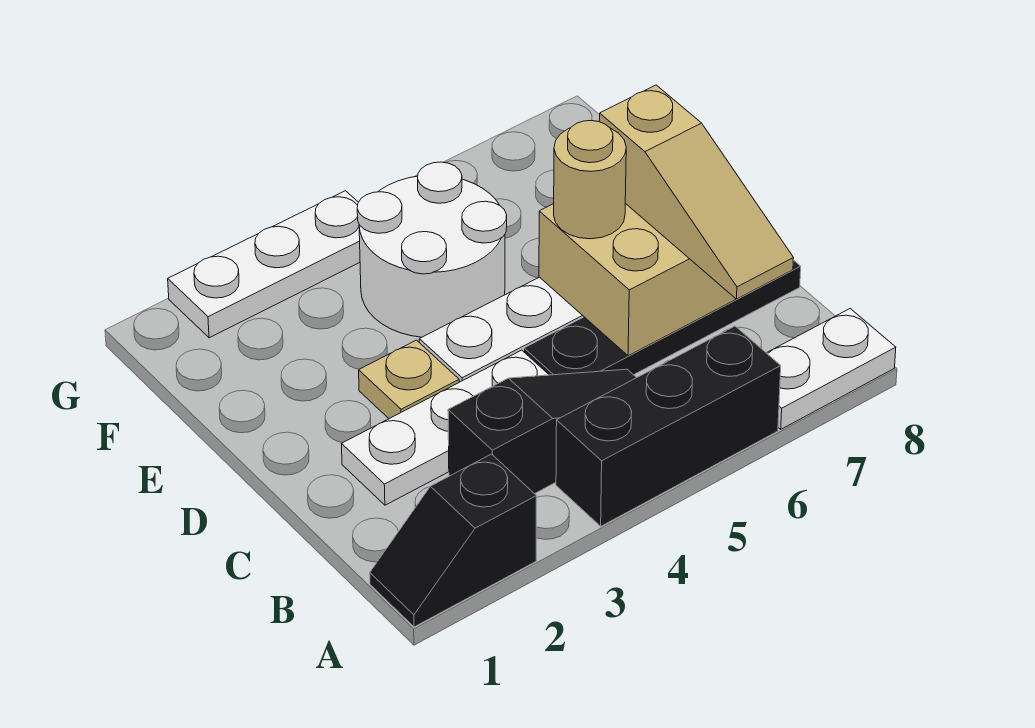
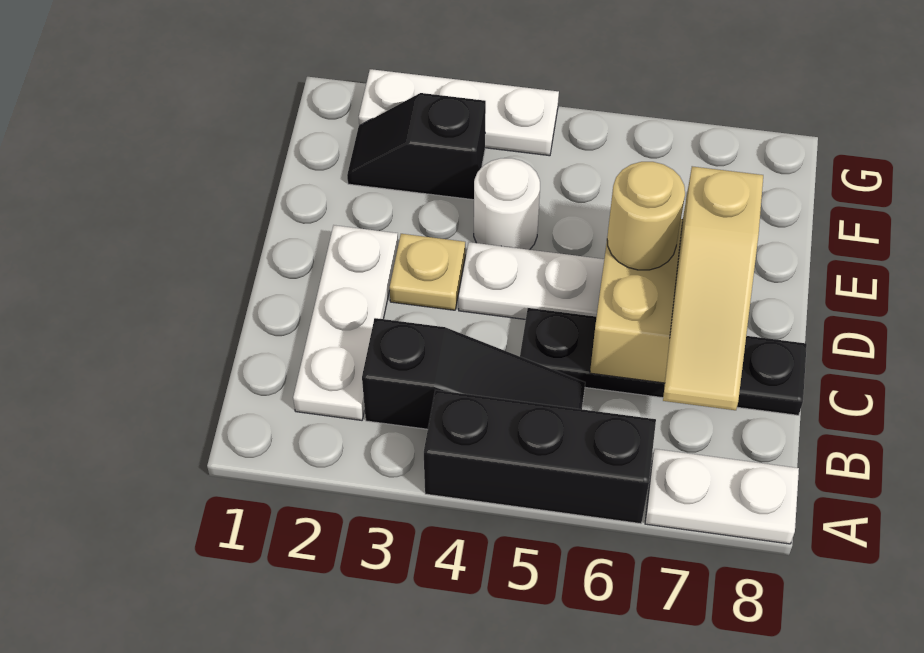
black 1x2 slope [370,454,537,627] -> black 1x2 slope moved to [347,93,486,200]
white 1x3 plate [342,350,549,505] -> white 1x3 plate turned to [293,225,398,420]
white 2x2 round brick [357,162,507,337] -> white 1x1 round brick [474,158,540,250]

